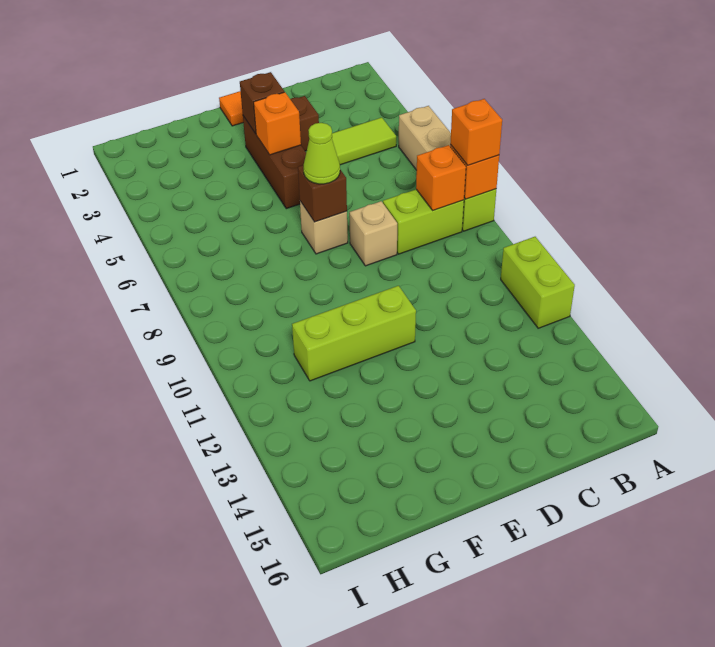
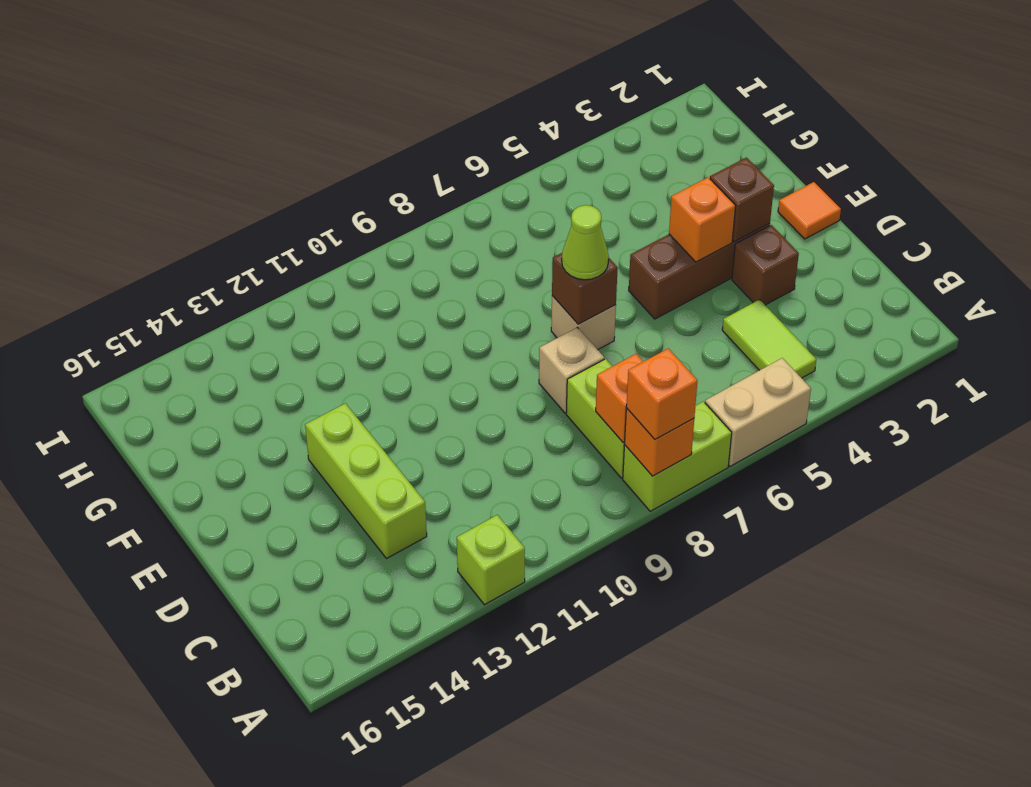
lime 1x2 brick [501,237,575,328] -> lime 1x1 brick [457,515,525,605]
lime 1x3 brick [292,286,416,381] -> lime 1x3 brick moved to [305,403,427,559]

